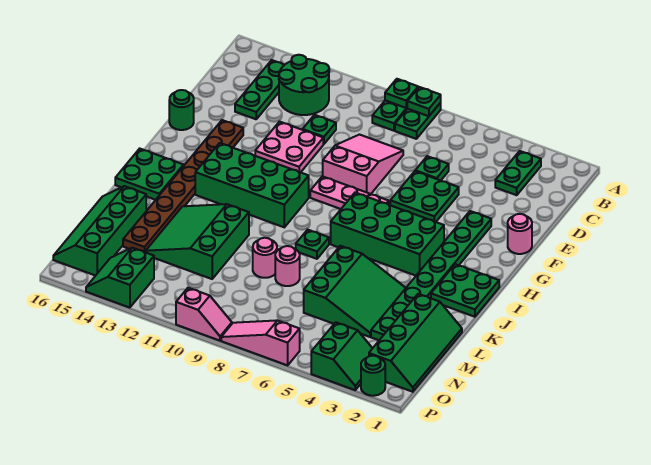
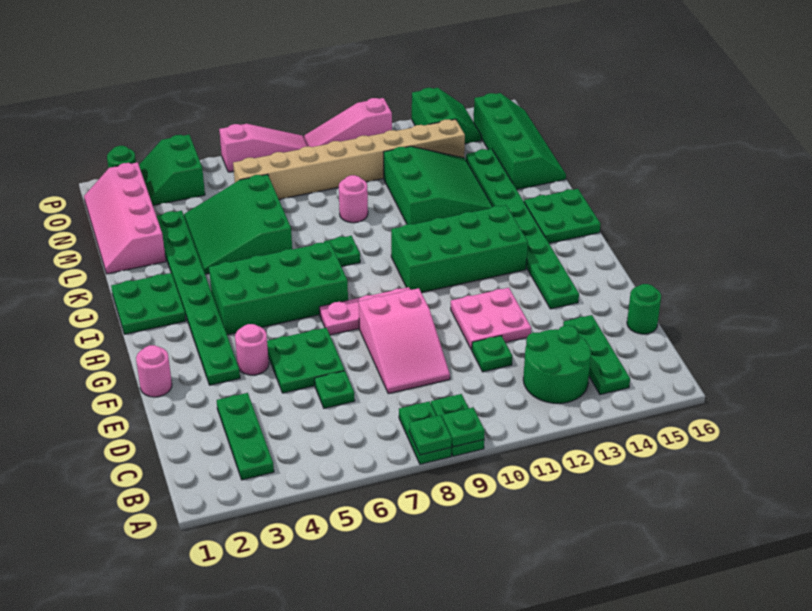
green 1x2 plate [495,151,541,195] -> green 1x3 plate [217,393,274,480]
brown 1x8 plate [123,120,243,252] -> green 1x8 plate [466,149,579,309]
green 1x1 round brick [169,90,194,130] -> green 1x1 round brick moved to [627,284,661,334]
green 2x4 slope [369,294,462,392] -> pink 2x4 slope [84,162,166,274]
pink 1x1 round brick [275,246,300,286] -> pink 1x1 round brick moved to [235,324,269,375]
none -> tan 1x8 brick [233,119,465,199]
pink 1x2 slope [176,288,232,341] -> pink 1x3 slope [304,98,392,147]

